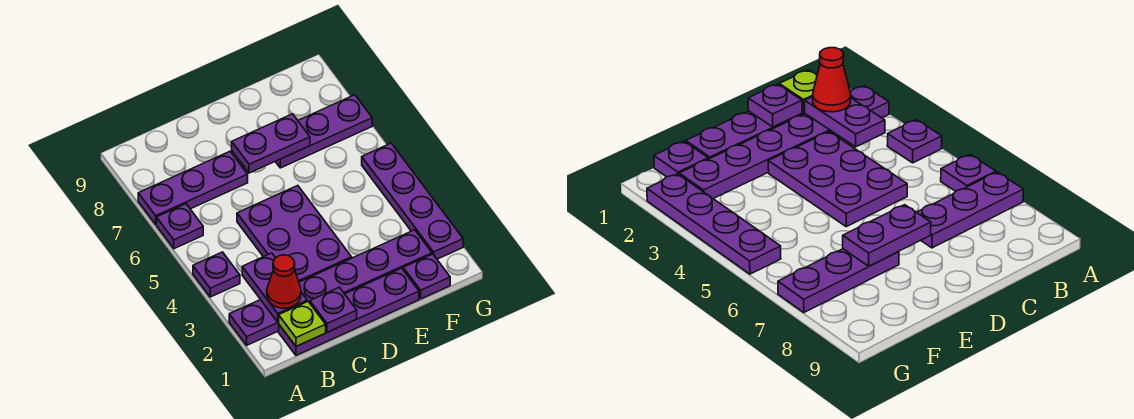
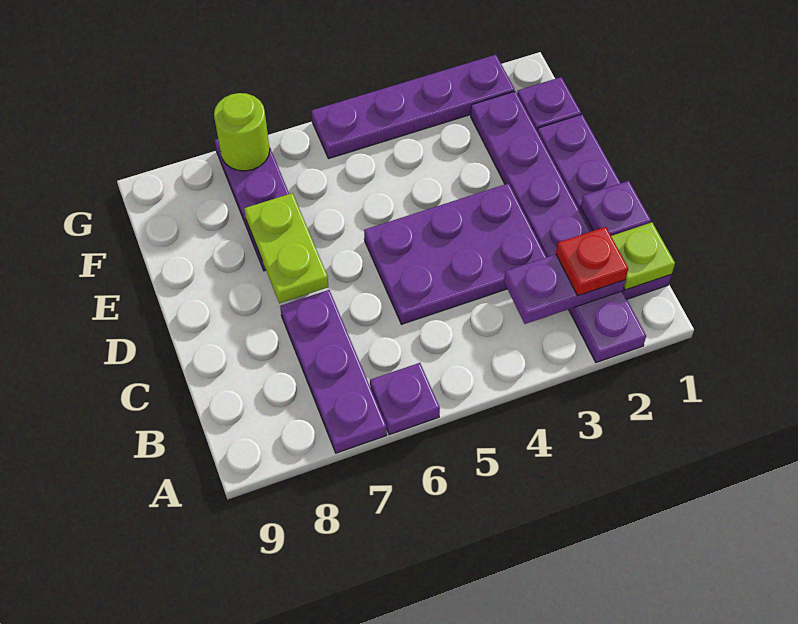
purple 1x1 plate [193,252,240,297] -> none
red 1x1 cone [267,255,301,308] -> red 1x1 plate [556,227,628,296]
purple 1x2 plate [232,114,310,173] -> lime 1x2 plate [244,193,328,303]
none -> lime 1x1 round brick [214,93,270,171]

